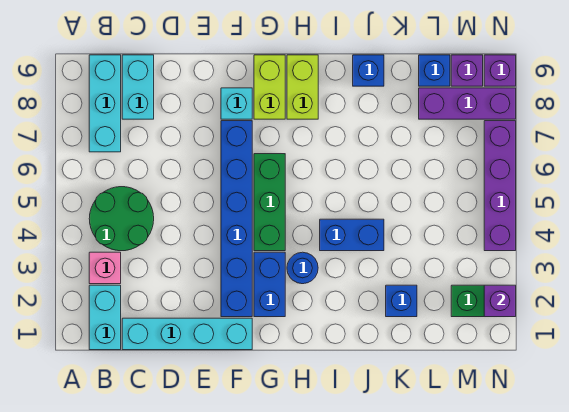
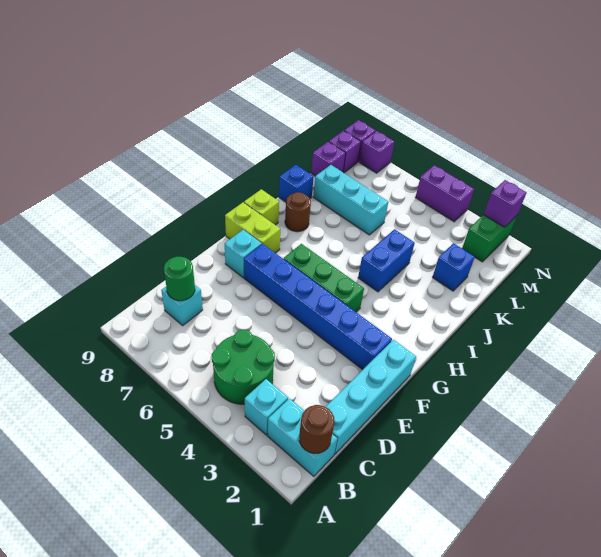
none -> brown 1x1 round brick [299,405,335,453]
pink 1x1 brick [89,252,121,284] -> cyan 1x1 brick [245,379,288,435]
cyan 1x3 brick [89,55,121,152] -> cyan 1x3 brick moved to [313,165,388,235]
cyan 1x2 brick [122,55,154,119] -> cyan 1x1 brick [161,285,203,325]
none -> green 1x1 round brick [164,257,195,301]
blue 1x2 brick [254,252,285,317] -> none
blue 1x1 round brick [287,252,318,284] -> none
lime 1x2 brick [287,55,318,119] -> lime 1x1 brick [244,189,279,225]
none -> brown 1x1 round brick [285,192,311,232]
purple 1x3 brick [419,88,516,119] -> purple 1x1 brick [359,131,394,173]
blue 1x1 brick [419,55,450,86] -> purple 1x1 brick [311,142,346,176]
purple 1x4 brick [484,121,516,251] -> purple 1x2 brick [415,165,474,222]

